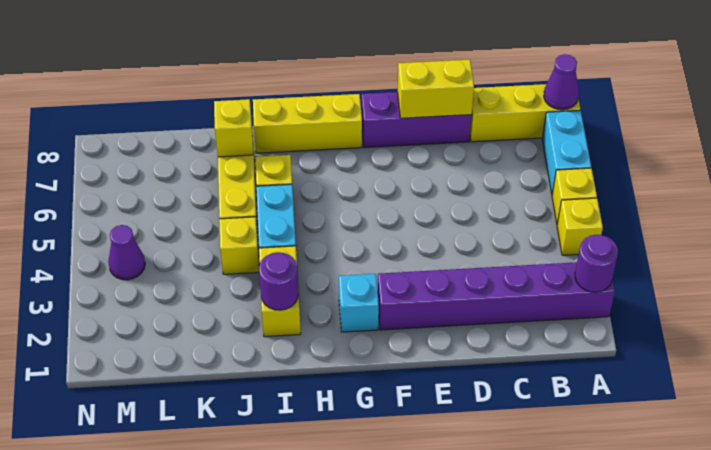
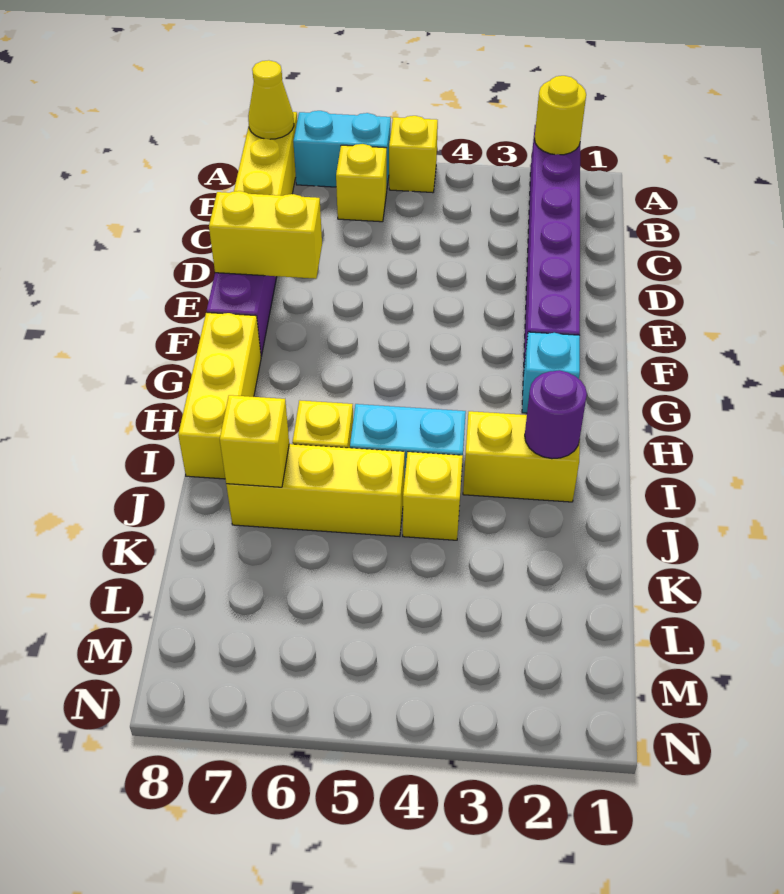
purple 1x1 round brick [575,235,618,292] -> yellow 1x1 round brick [534,76,586,155]
yellow 1x1 brick [557,198,603,255] -> yellow 1x1 brick moved to [336,144,387,222]
purple 1x1 cone [544,54,579,110] -> yellow 1x1 cone [248,60,294,139]
yellow 1x2 brick [398,60,474,118] -> yellow 1x2 brick turned to [209,191,322,279]
purple 1x1 cone [108,225,145,280] -> none

